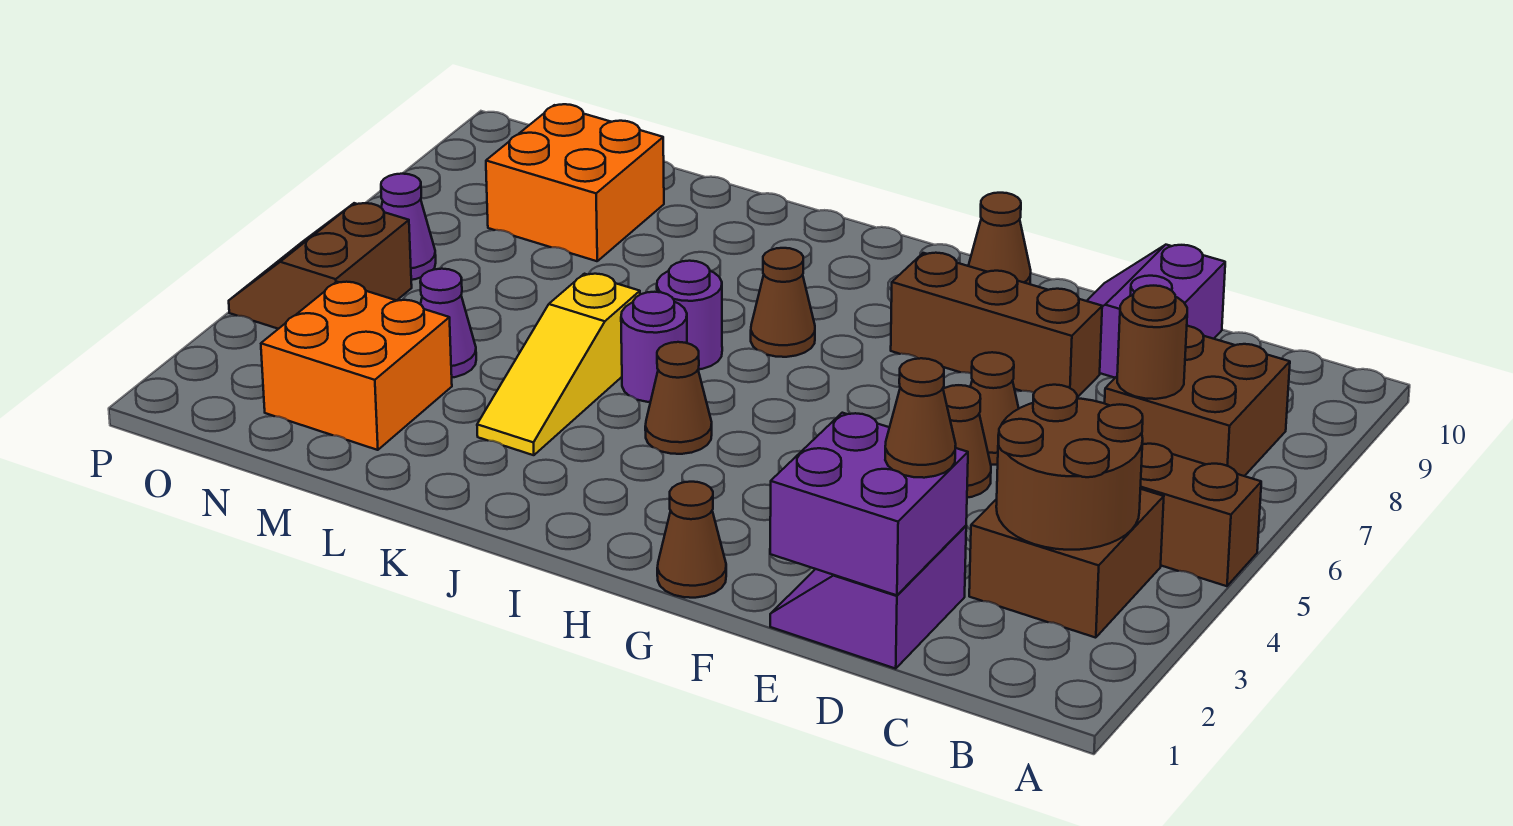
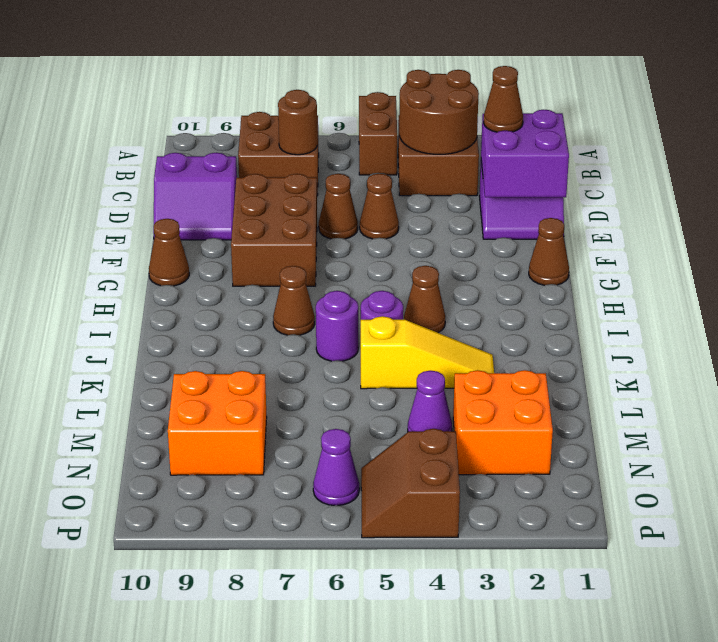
brown 1x3 brick [891,253,1102,397] -> brown 2x3 brick [231,174,317,286]
brown 2x2 slope [229,203,412,329] -> brown 2x2 slope turned to [361,429,460,538]

